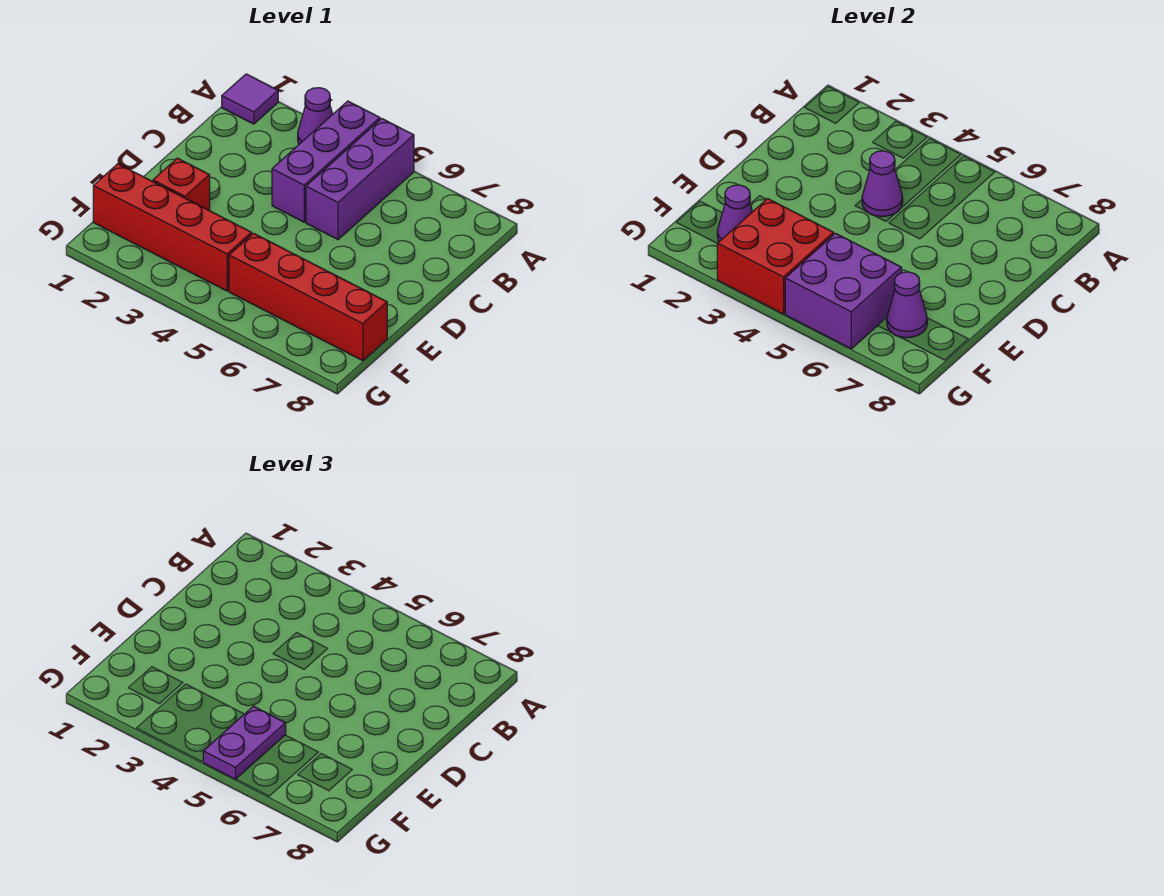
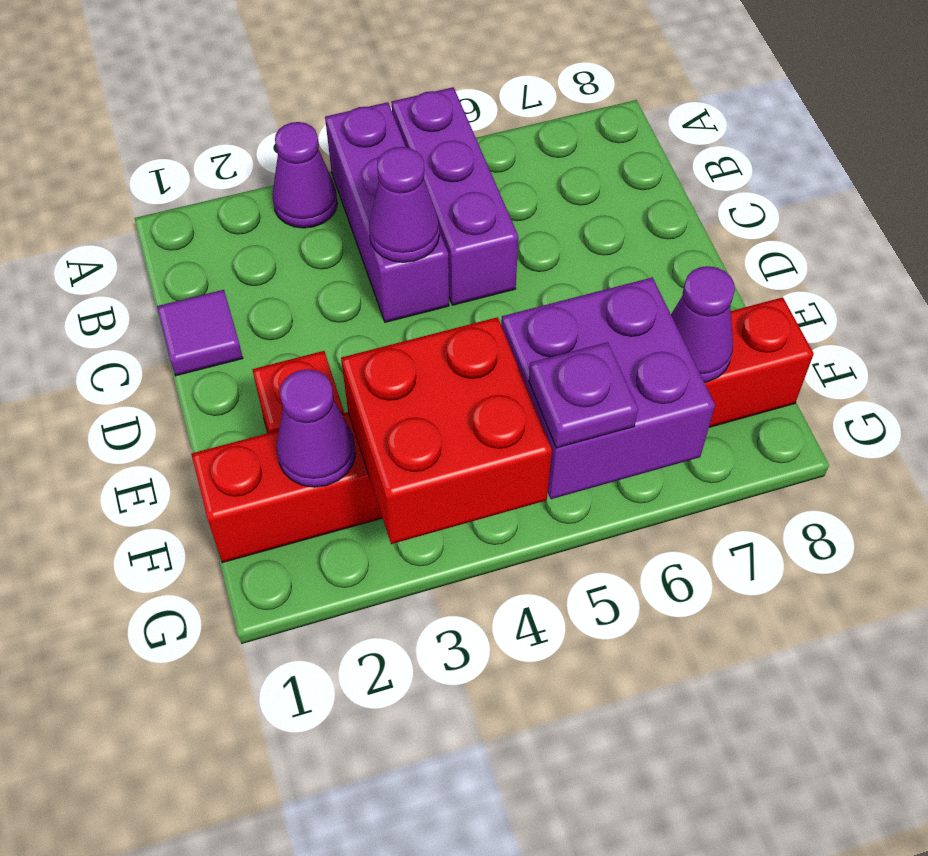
purple 1x1 tile [222,74,278,124] -> purple 1x1 tile moved to [157,290,243,376]
purple 1x2 plate [203,706,286,779] -> purple 1x1 plate [529,342,638,448]

